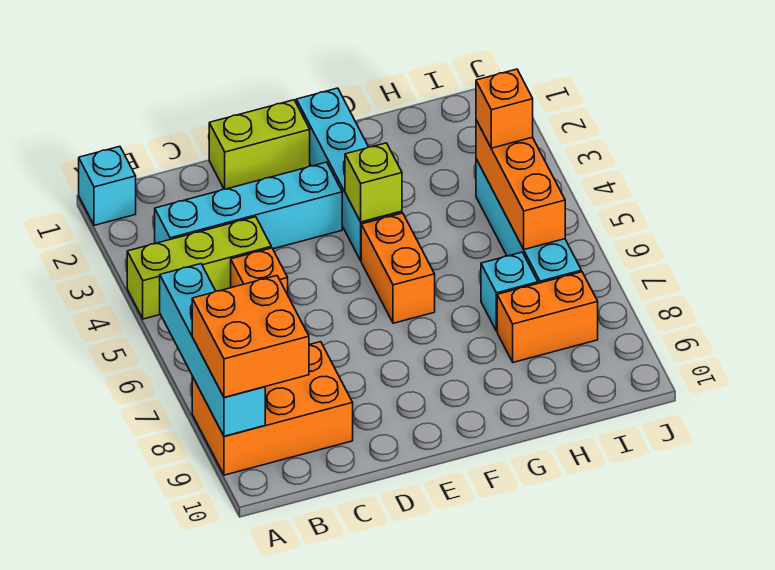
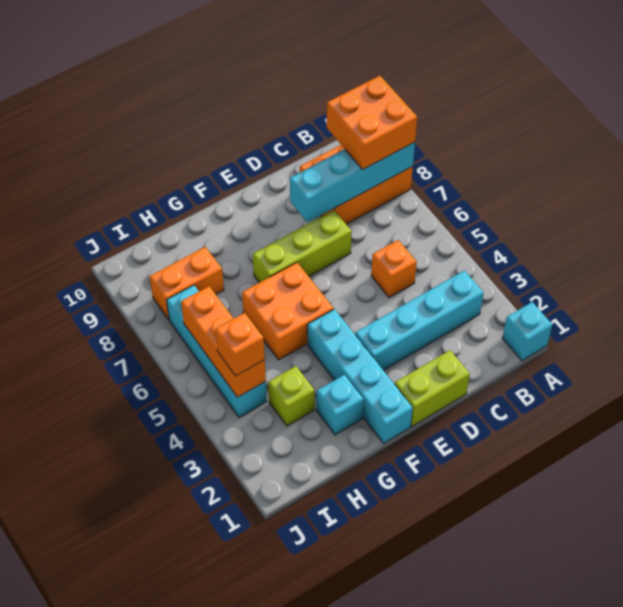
lime 1x3 brick [127,217,271,319] -> lime 1x3 brick moved to [253,210,352,283]
cyan 1x4 brick [160,264,265,436] -> cyan 1x4 brick turned to [290,142,415,222]
lime 1x1 brick [345,143,402,222] -> lime 1x1 brick moved to [268,366,314,426]
orange 1x2 brick [361,213,435,323] -> orange 2x2 brick [242,262,334,360]
cyan 1x1 brick [481,252,538,331] -> cyan 1x1 brick moved to [317,375,363,435]

